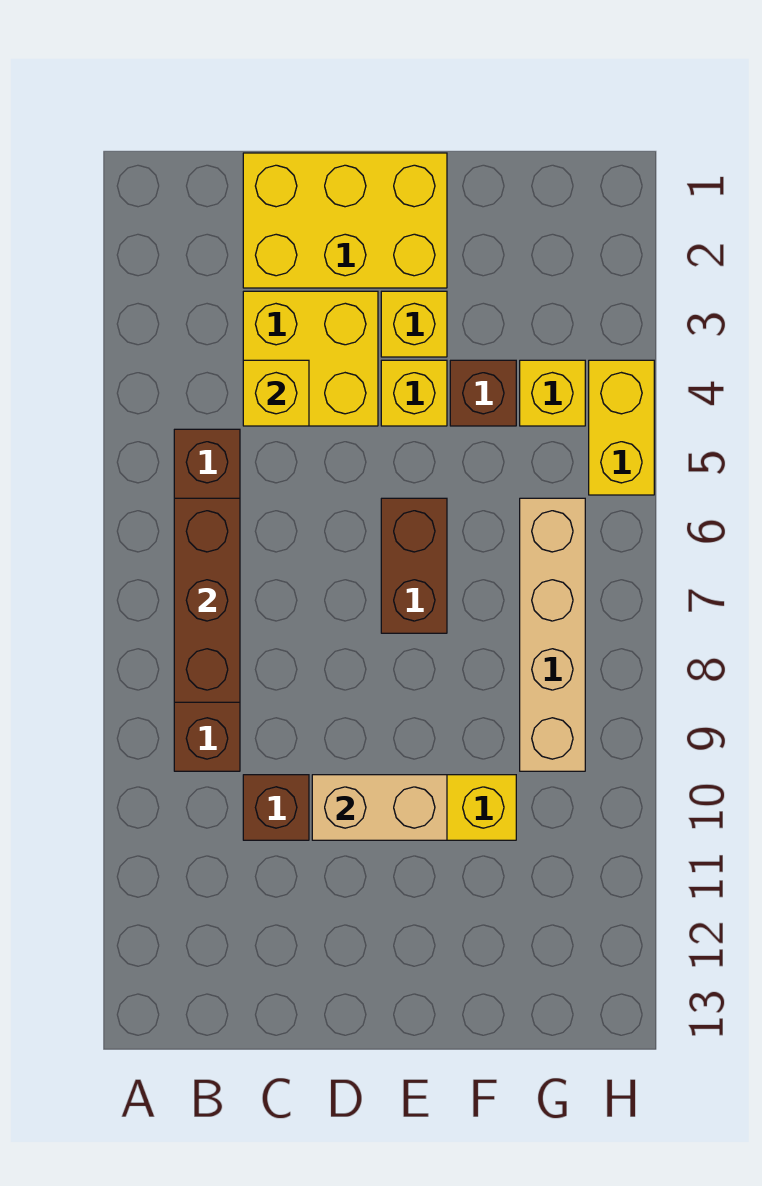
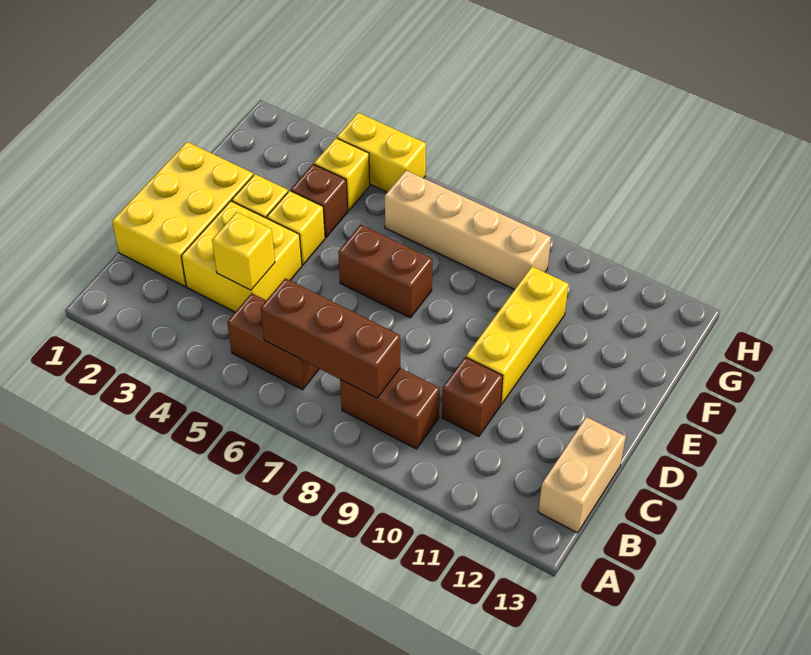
tan 1x2 brick [312,775,447,840] -> tan 1x2 brick moved to [538,417,626,533]

